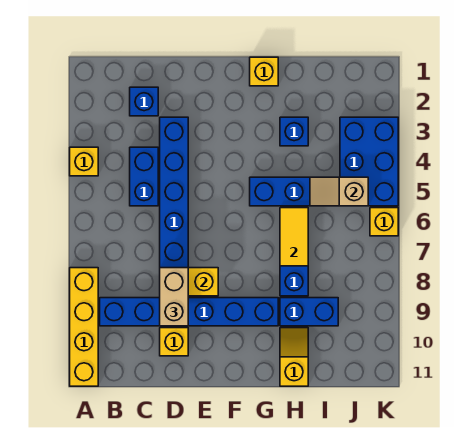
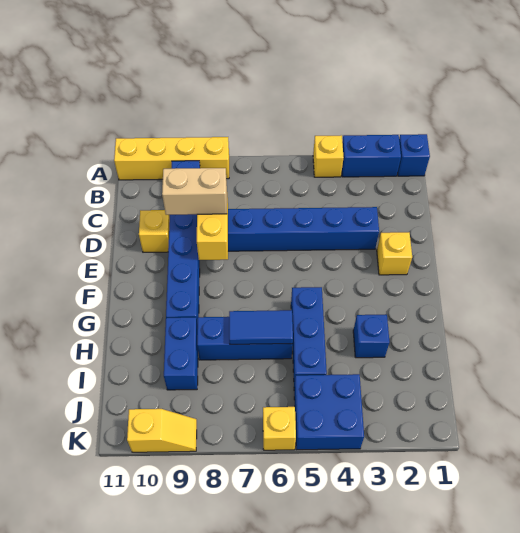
blue 1x1 brick [130,87,158,116] -> blue 1x1 brick moved to [397,134,430,176]
blue 1x2 brick [130,147,158,206] -> blue 1x2 brick moved to [342,135,401,177]
yellow 1x1 brick [250,57,278,86] -> yellow 1x1 brick moved to [377,232,412,275]
yellow 1x2 tile [280,208,308,266] -> blue 1x2 tile [229,310,293,344]
yellow 1x2 slope [280,328,308,386] -> yellow 1x2 slope moved to [127,409,197,452]
tan 1x2 slope [310,177,368,206] -> none
blue 2x3 brick [340,117,398,206] -> blue 2x2 brick [294,374,364,450]

